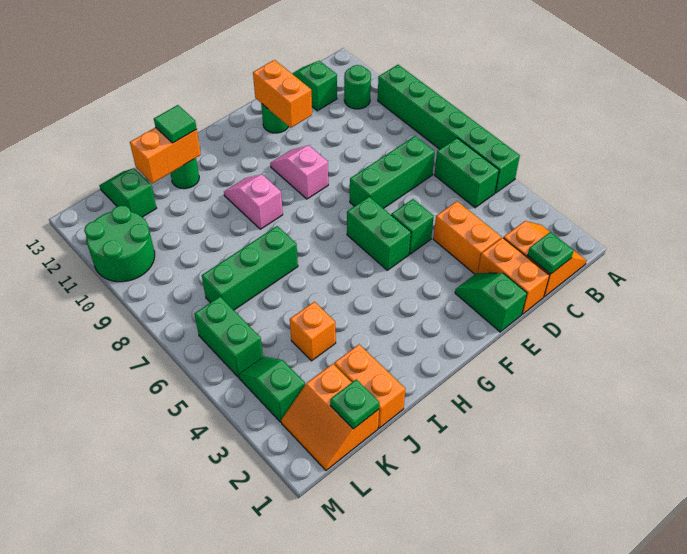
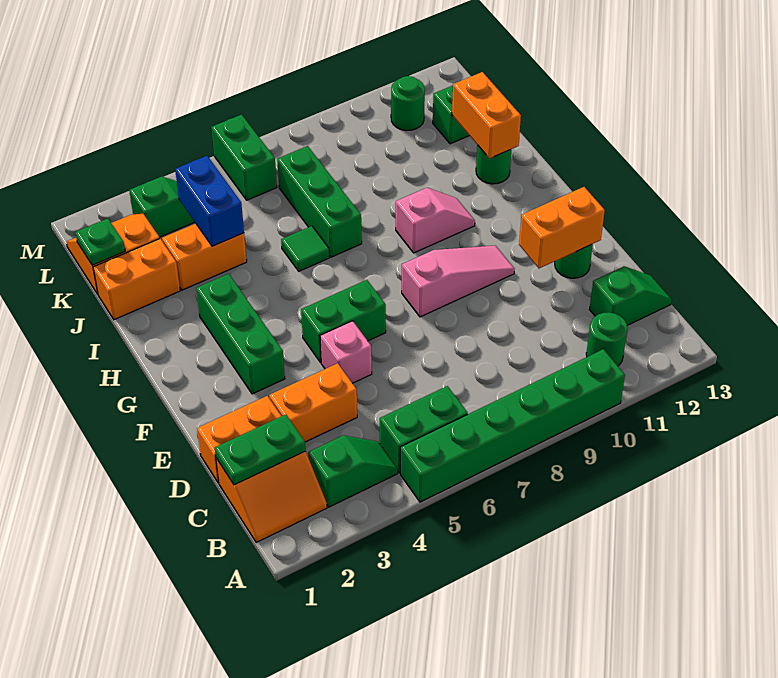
green 1x1 plate [528,232,574,274] -> green 1x2 plate [215,414,305,485]
green 1x3 brick [350,136,435,209] -> green 1x3 brick moved to [196,274,285,394]
green 1x2 slope [455,273,527,332] -> green 1x2 slope moved to [308,435,398,507]
green 1x1 brick [391,199,434,254] -> pink 1x1 brick [320,321,372,383]
pink 1x2 slope [270,146,328,199] -> pink 1x3 slope [402,246,515,317]
green 1x1 tile [154,105,197,143] -> green 1x1 tile moved to [281,226,330,271]
orange 1x1 brick [290,302,336,361] -> orange 1x2 brick [162,224,247,290]
none -> blue 1x2 brick [175,156,244,246]
green 1x2 brick [194,297,263,377] -> green 1x2 brick turned to [211,115,277,200]
green 2x2 round brick [84,205,155,282] -> green 1x1 round brick [391,76,425,131]

